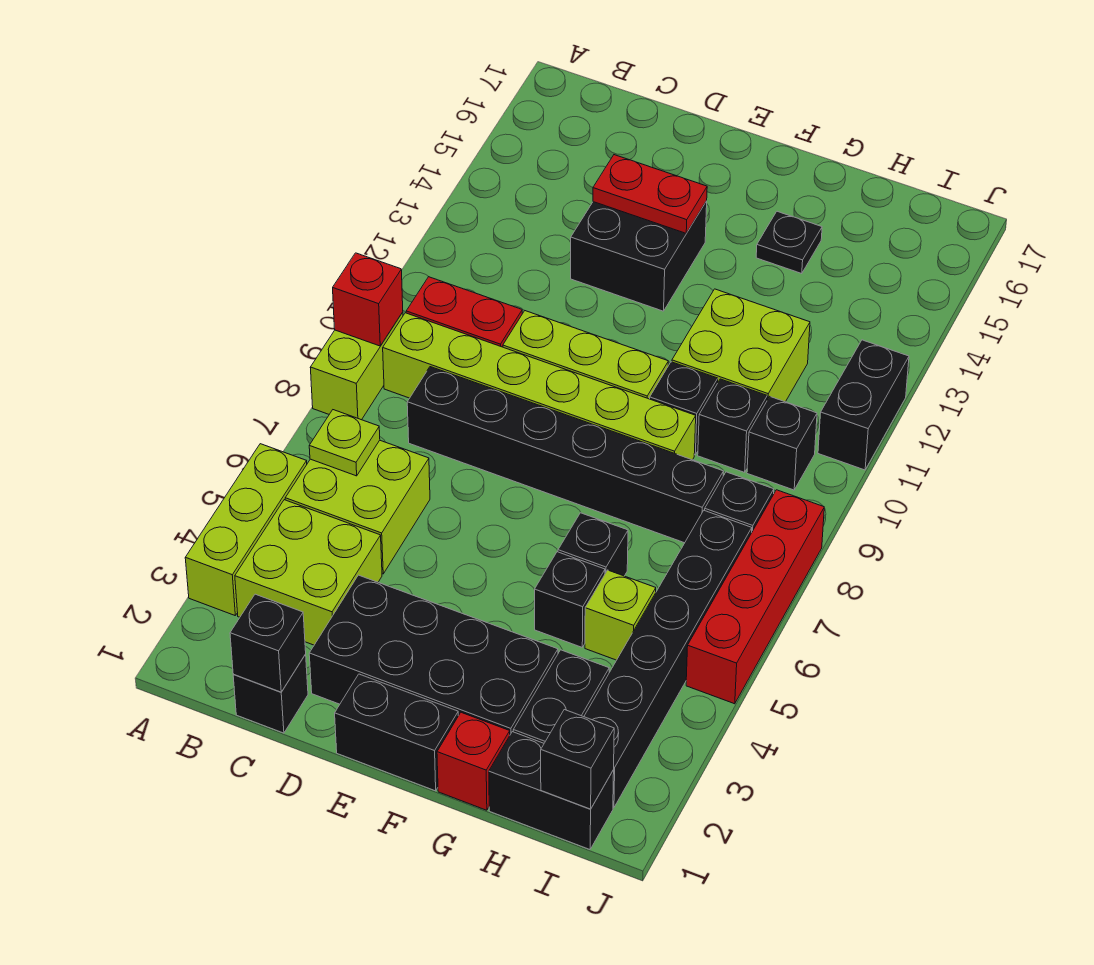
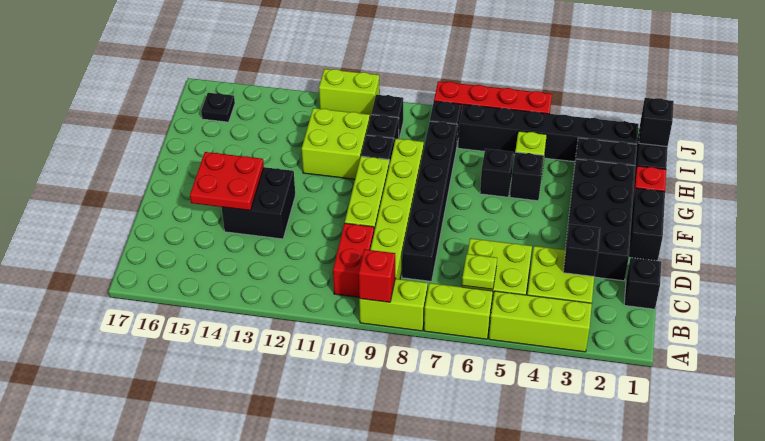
none -> lime 1x2 brick [424,283,493,339]
black 1x1 brick [230,594,306,692] -> black 1x1 brick moved to [563,224,600,276]
red 1x2 plate [593,155,707,233] -> red 2x2 plate [190,152,264,210]
black 1x1 plate [756,211,822,274] -> black 1x1 plate moved to [201,93,235,122]
black 1x2 brick [818,340,909,470] -> lime 1x2 brick [319,69,380,117]

